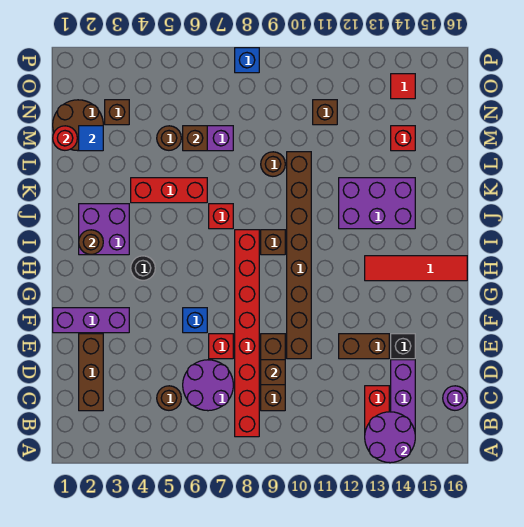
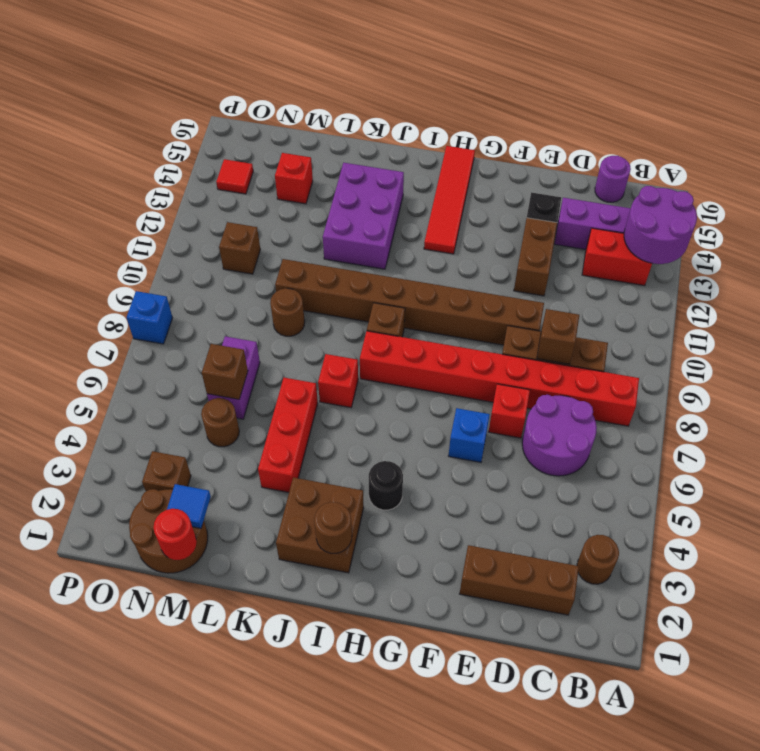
brown 1x1 round brick [157,386,181,410] -> brown 1x1 round brick moved to [577,535,619,584]
purple 1x3 brick [53,308,129,333] -> none
purple 2x2 brick [79,204,129,255] -> brown 2x2 brick [276,477,364,573]

